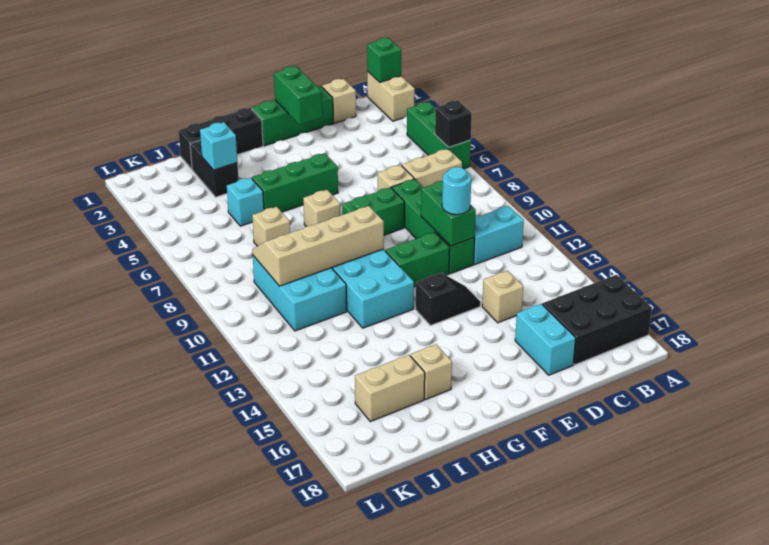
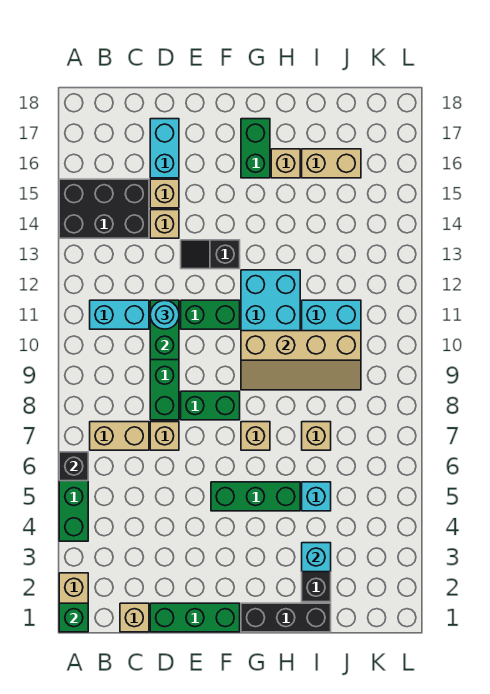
black 2x3 brick [542,275,652,365] -> black 2x3 brick moved to [59,179,149,238]
none -> tan 1x1 brick [150,179,179,208]
green 1x2 brick [274,66,322,125] -> green 1x2 brick moved to [241,119,270,178]

